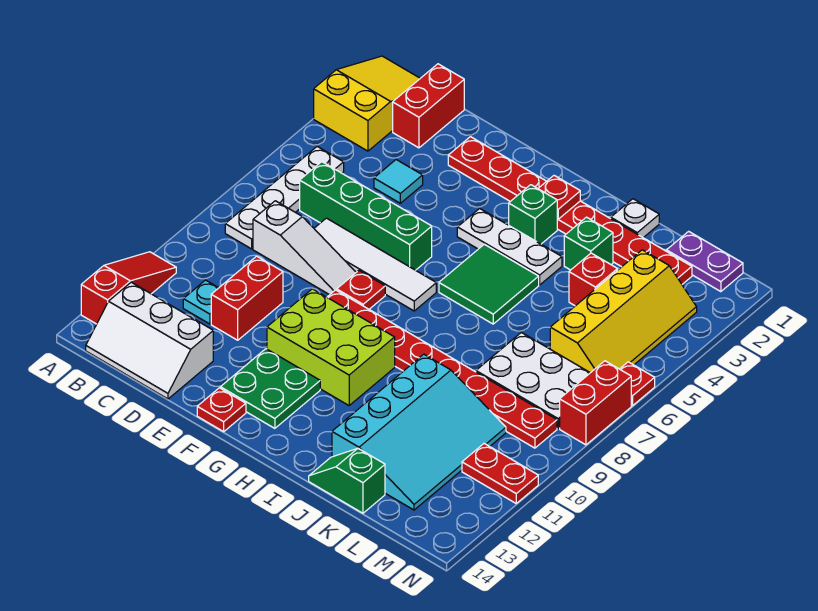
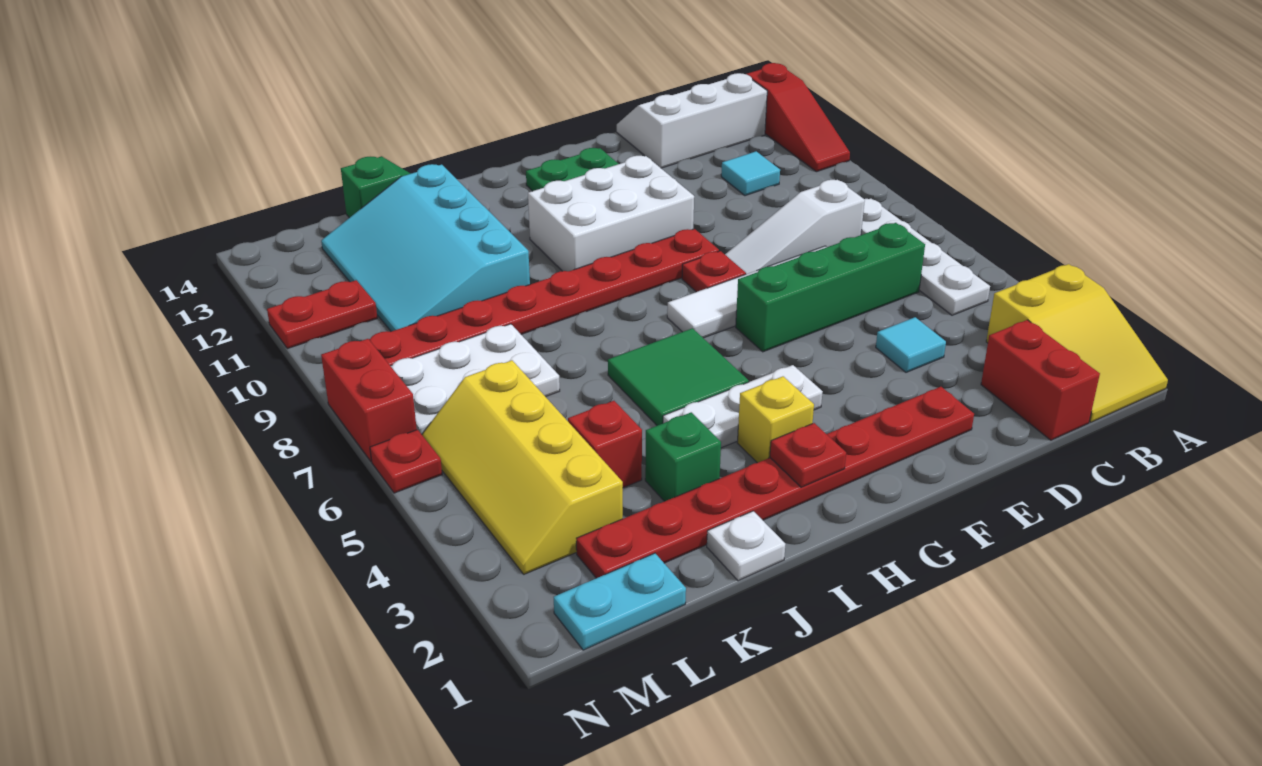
cyan 1x1 plate [183,280,218,324] -> cyan 1x1 tile [721,151,780,196]
red 1x2 brick [211,256,283,340] -> none
lime 2x3 brick [267,289,395,405] -> white 2x3 brick [528,156,694,271]
red 1x1 plate [197,388,246,432] -> none
green 1x1 brick [509,185,557,244] -> yellow 1x1 brick [737,376,814,463]
purple 1x2 plate [666,231,743,292] -> cyan 1x2 plate [554,553,686,650]

